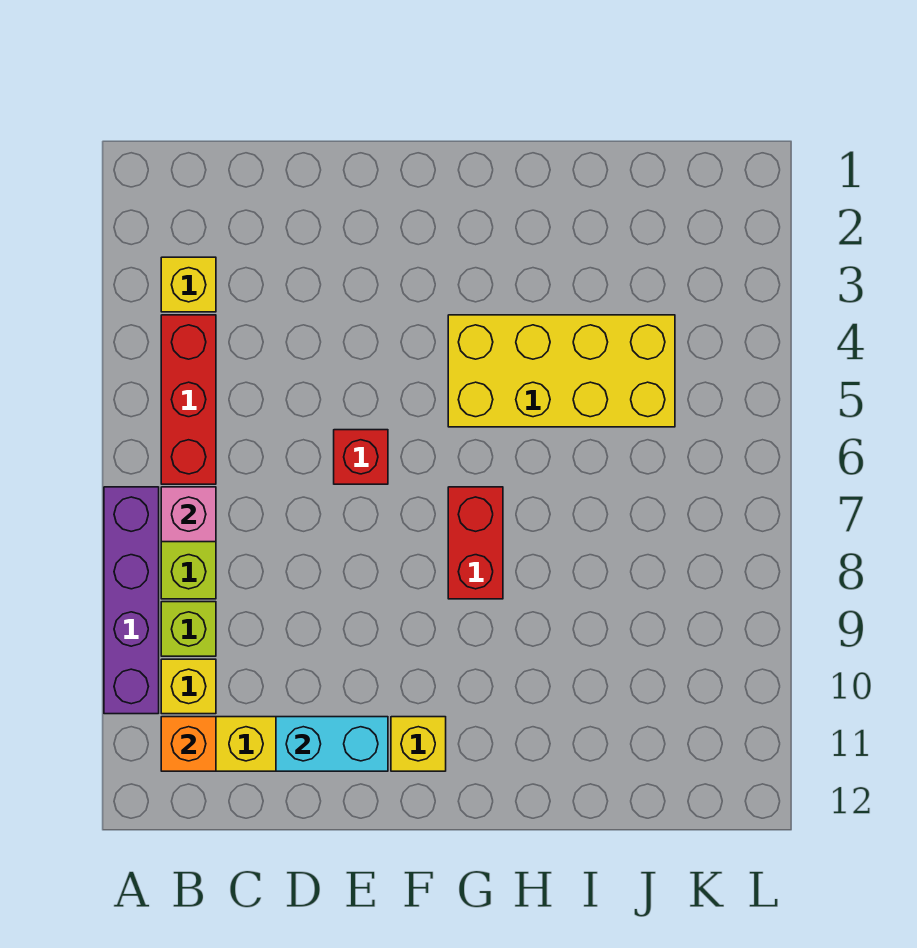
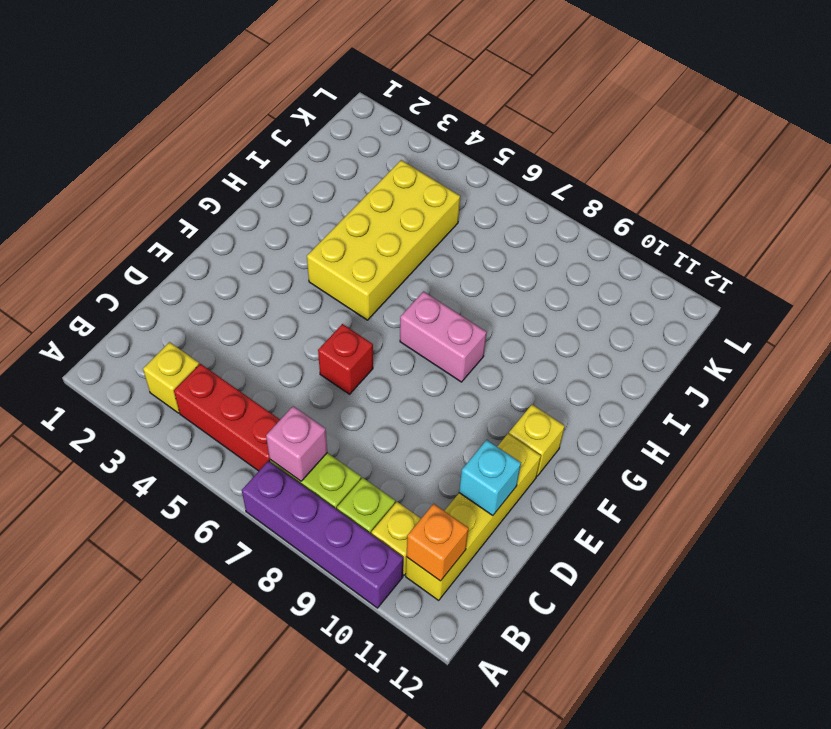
cyan 1x2 brick [276,717,388,771] -> cyan 1x1 brick [459,440,521,516]
red 1x2 brick [448,487,503,599] -> pink 1x2 brick [400,292,487,382]

